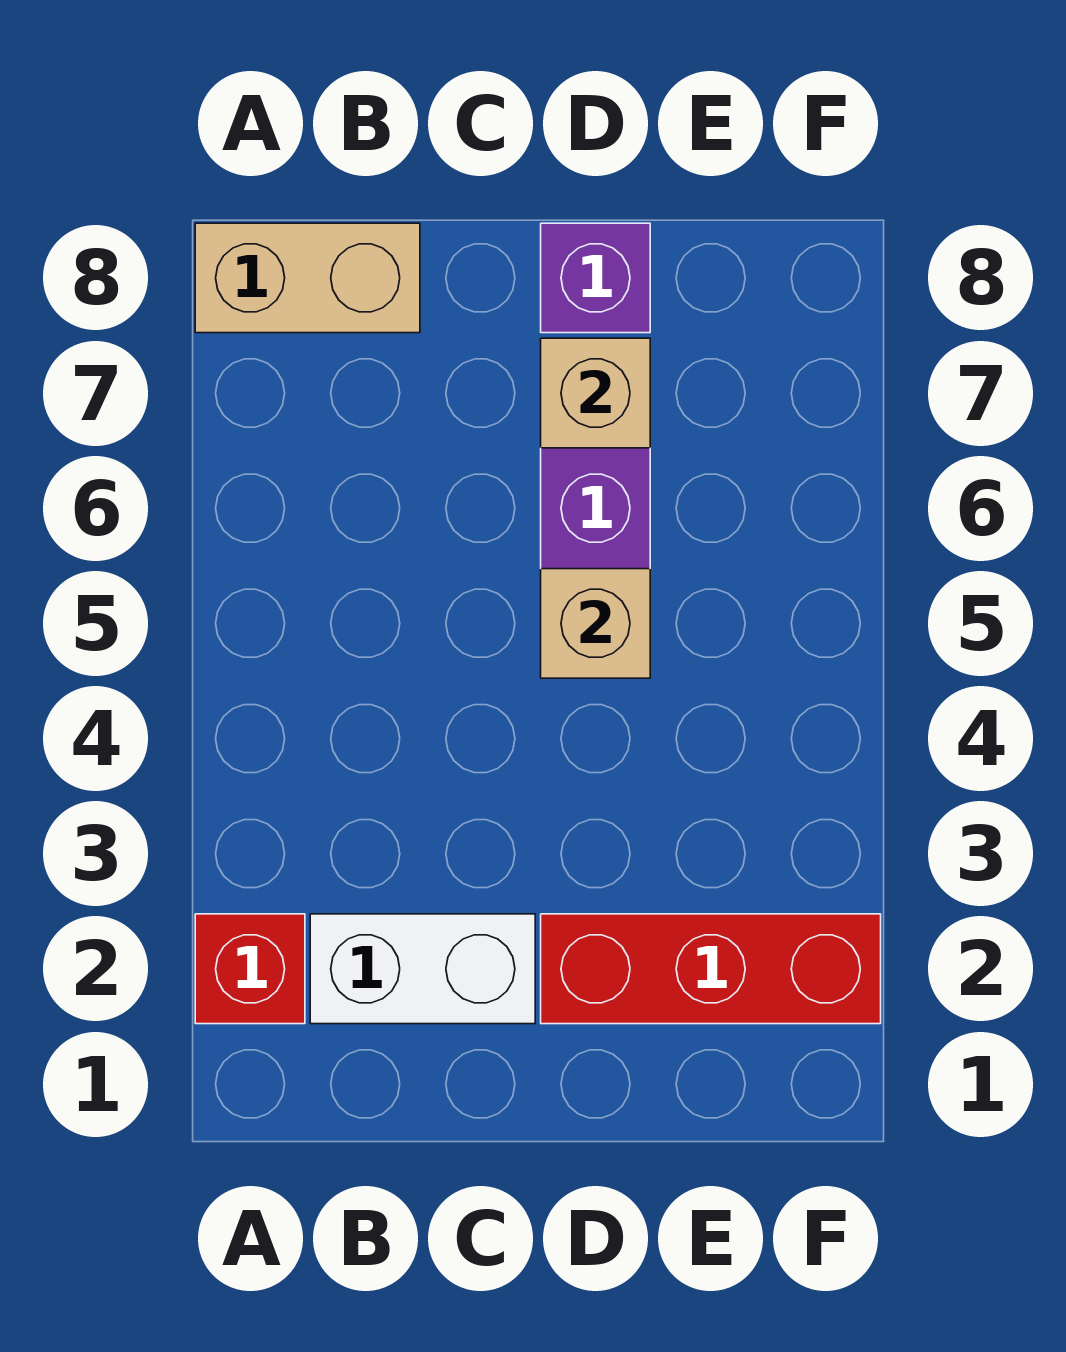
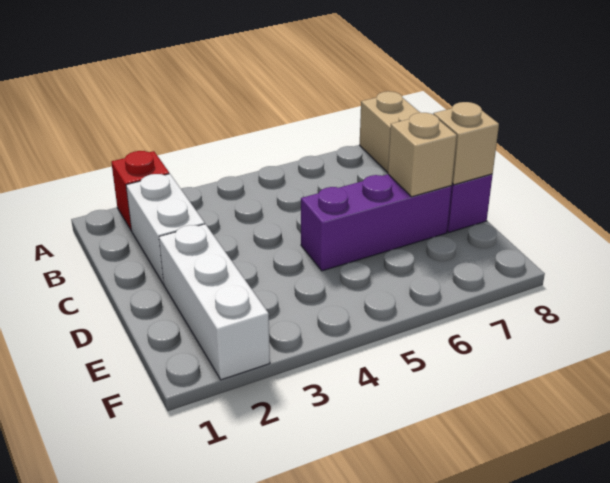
red 1x3 brick [541,914,881,1024] -> white 1x3 brick [159,224,270,380]
tan 1x1 brick [541,569,650,678] -> tan 1x1 brick moved to [433,102,499,185]

